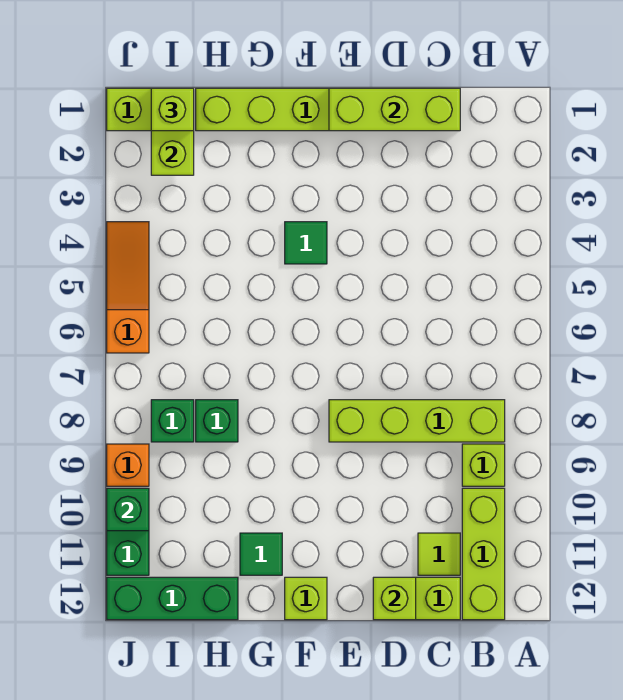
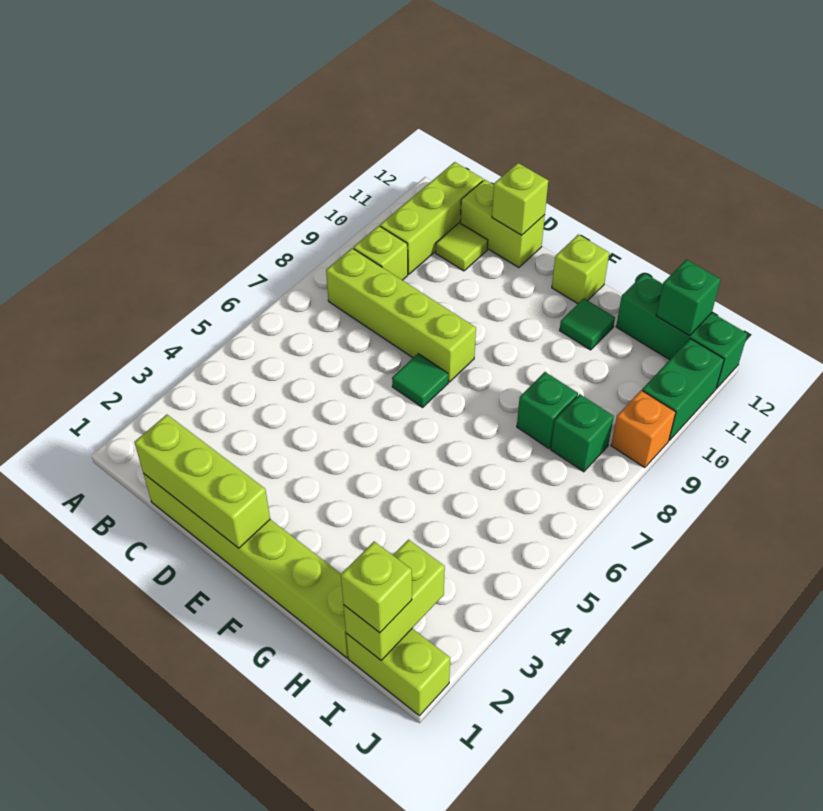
green 1x1 tile [285,222,327,264] -> green 1x1 tile moved to [392,354,448,407]
orange 1x3 slope [107,222,149,353] -> none
green 1x1 brick [107,488,149,531] -> green 1x1 brick moved to [656,260,721,336]

